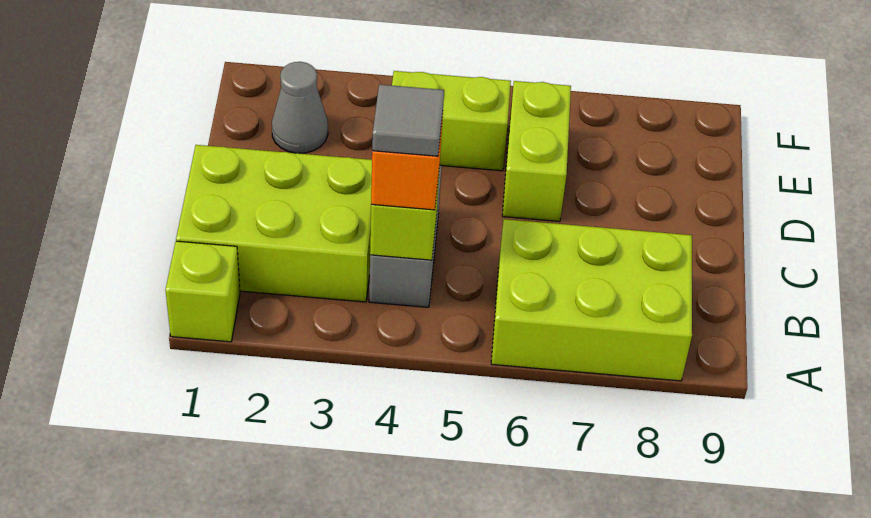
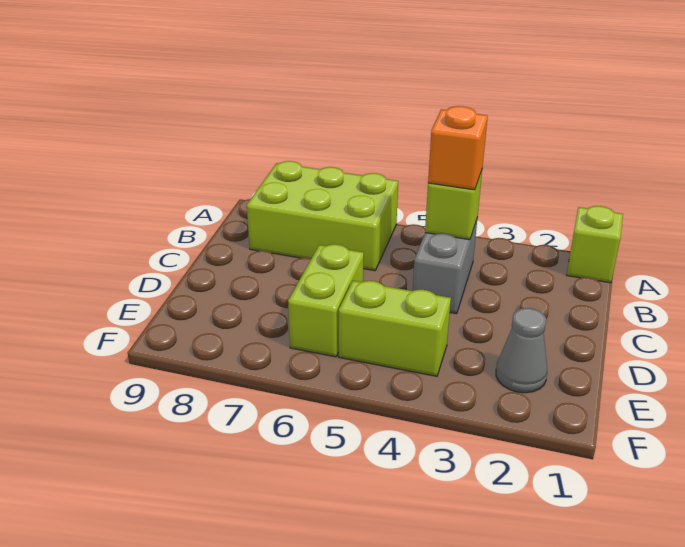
lime 2x3 brick [176,145,372,302] -> none
grey 1x1 tile [372,84,444,156] -> none

